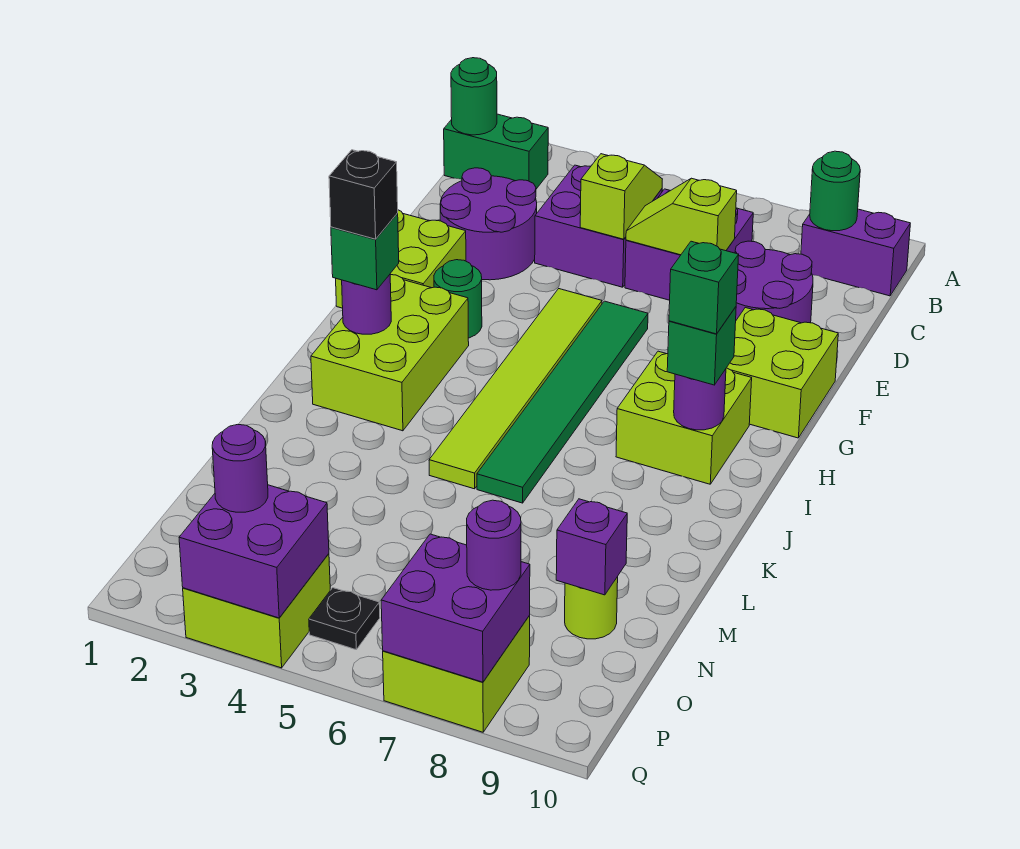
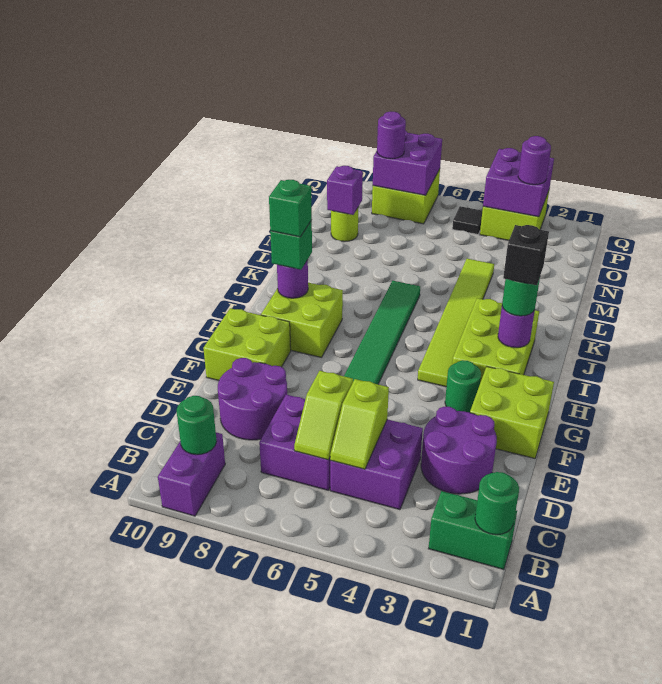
purple 1x2 brick [801,209,910,296] -> purple 1x2 brick turned to [158,432,225,516]
lime 1x2 slope [626,178,737,255] -> lime 1x2 slope turned to [294,371,353,460]
lime 1x6 tile [429,289,602,489] -> lime 1x6 tile moved to [418,259,494,387]
green 1x1 brick [331,214,399,290] -> green 1x1 round brick [502,278,540,316]
black 1x1 plate [309,588,380,650] -> black 1x1 tile [452,206,482,234]

